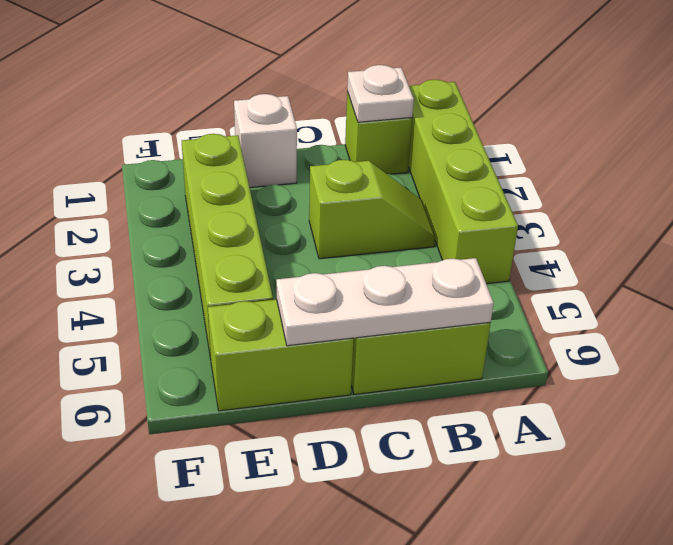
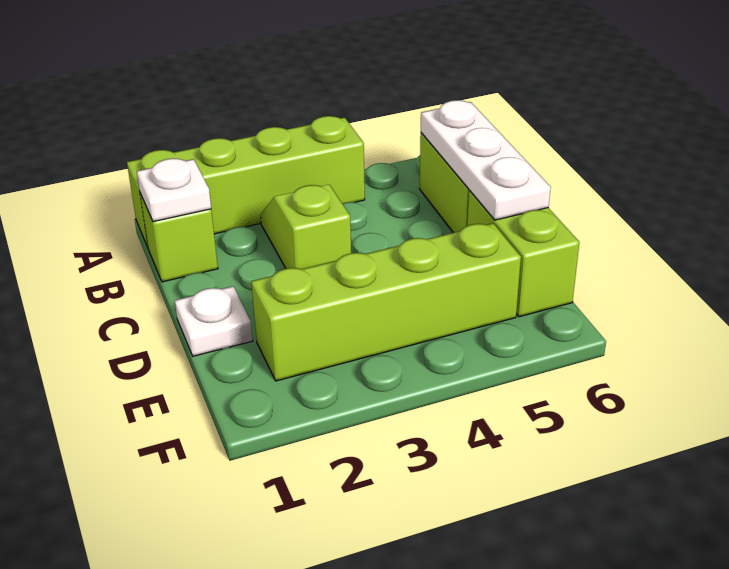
white 1x1 brick [234,94,297,188] -> white 1x1 plate [175,286,253,356]

